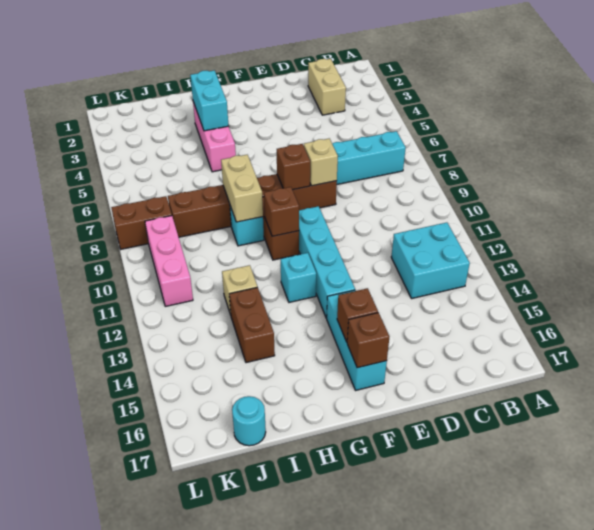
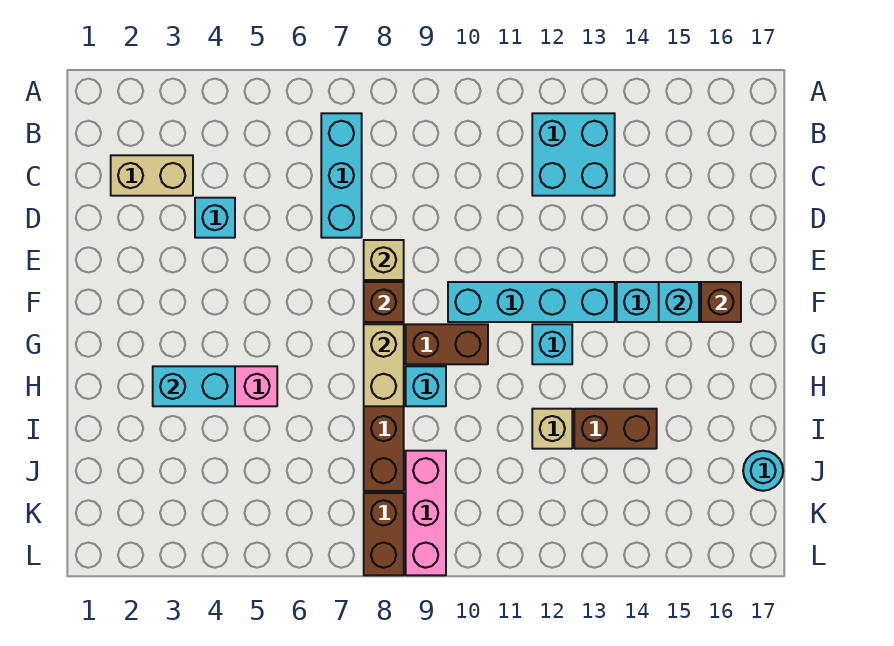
none -> cyan 1x1 brick [195,198,235,238]
brown 1x1 brick [337,288,378,342] -> cyan 1x1 brick [659,282,699,322]
brown 1x1 brick [264,187,299,236] -> none
tan 1x2 brick [221,155,263,222] -> tan 1x2 brick turned to [364,324,404,406]
pink 1x3 brick [145,216,193,306] -> pink 1x3 brick turned to [406,451,446,575]

